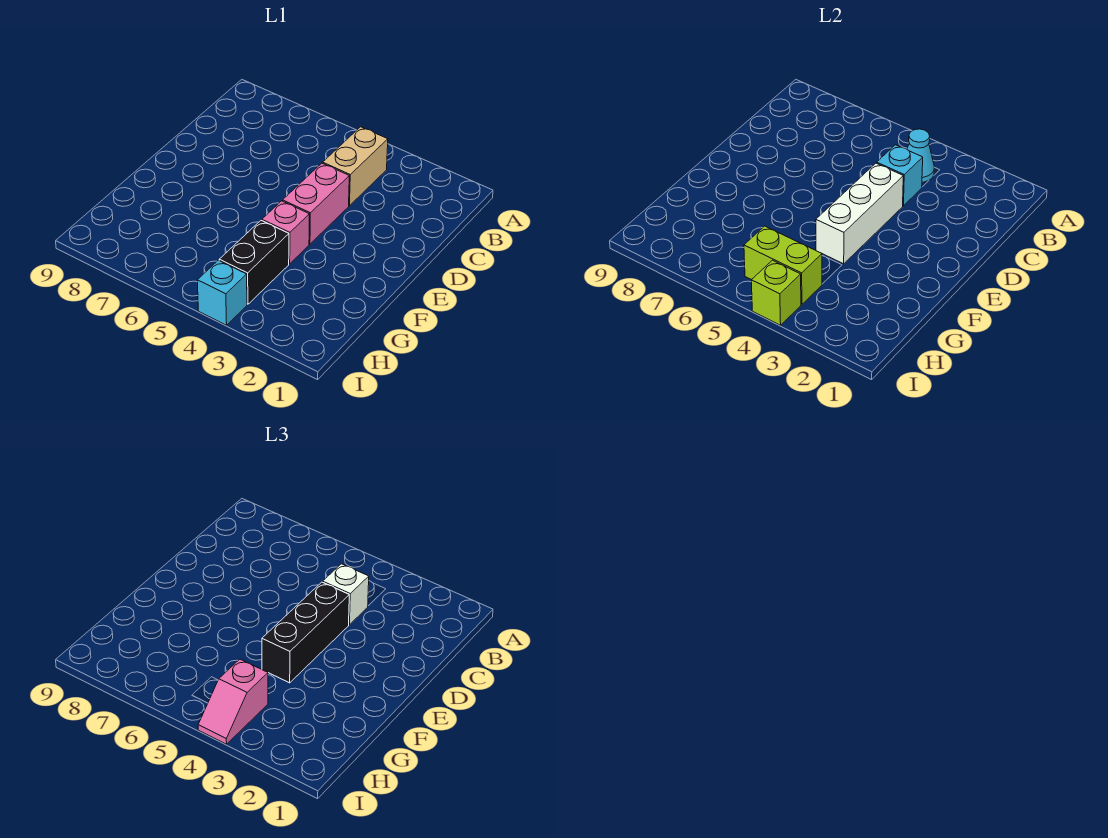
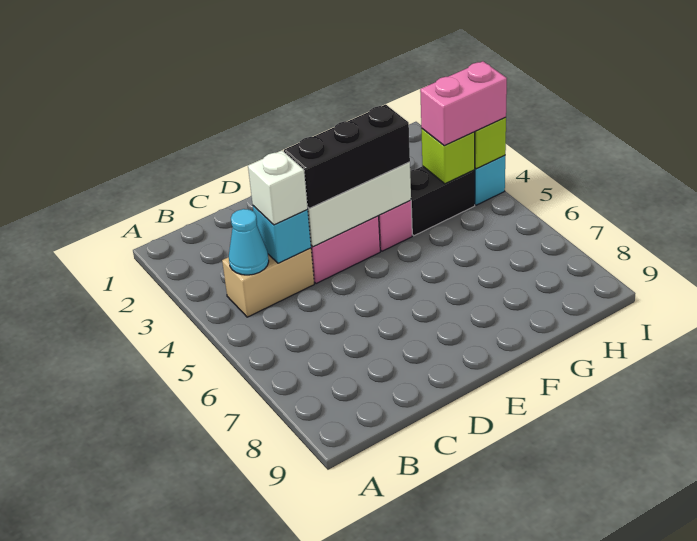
lime 1x2 brick [744,226,822,304] -> lime 1x1 brick [421,129,475,184]
pink 1x2 slope [198,659,268,744] -> pink 1x2 brick [420,61,507,146]

